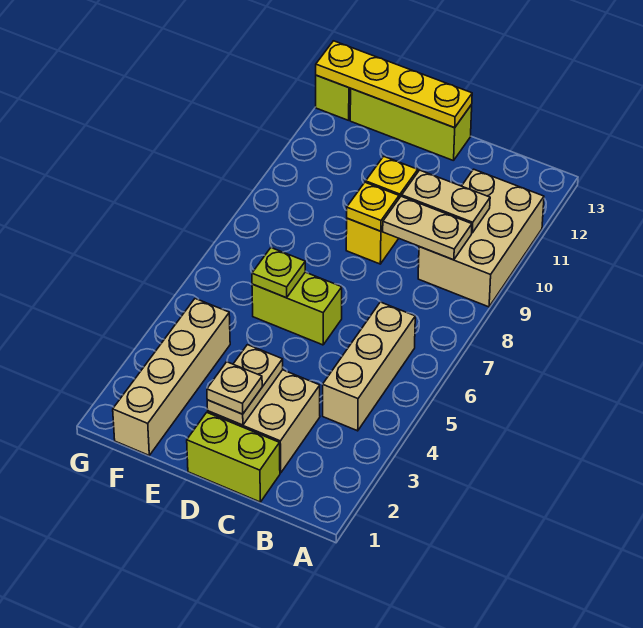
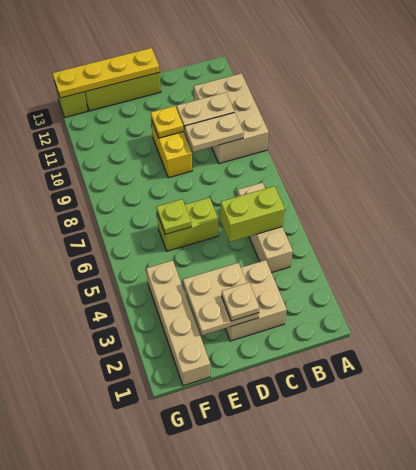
lime 1x2 brick [187,413,280,502] -> lime 1x2 brick moved to [220,186,285,242]
tan 1x2 plate [207,345,283,425] -> tan 2x2 plate [183,263,259,335]
yellow 1x1 plate [347,182,399,231] -> none

